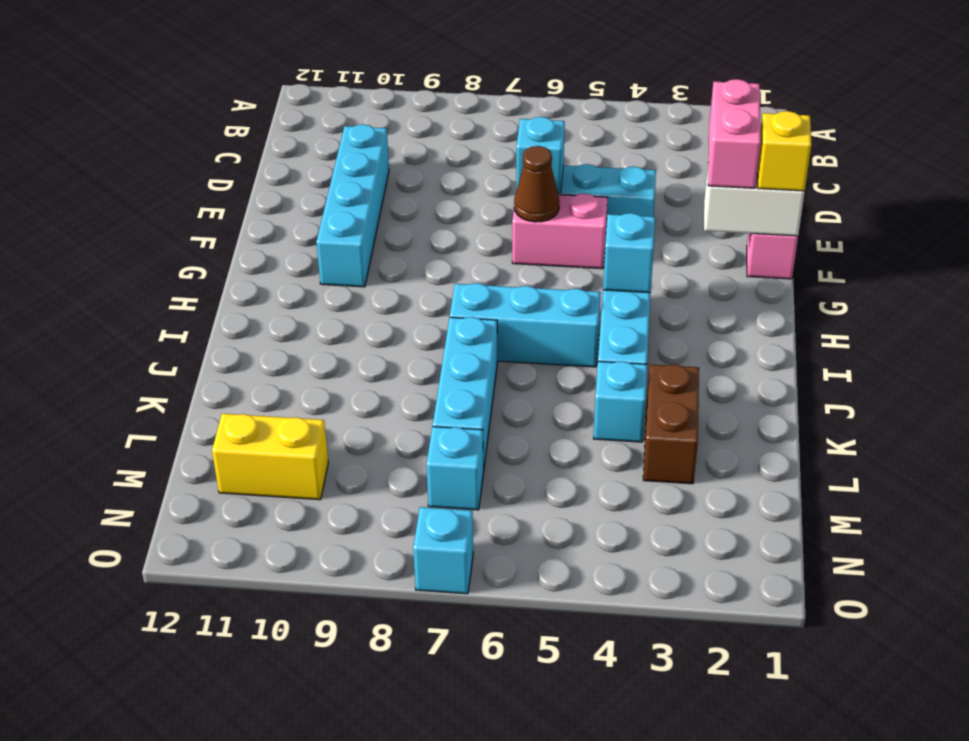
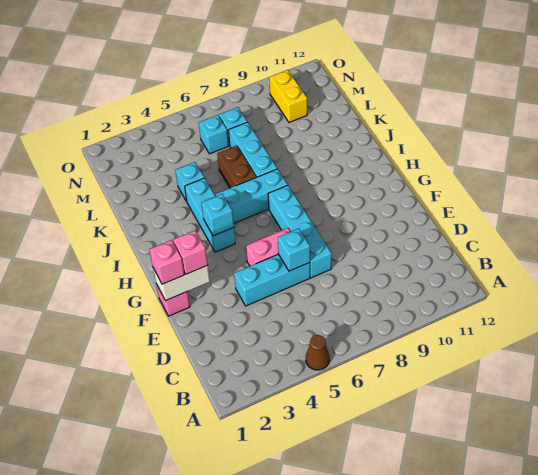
cyan 1x4 brick [316,124,389,287] -> cyan 1x4 brick moved to [268,185,332,278]
pink 1x2 brick [708,79,761,188] -> pink 1x1 brick [173,230,208,274]
yellow 1x1 brick [757,111,811,191] -> pink 1x1 brick [149,240,184,284]
brown 1x1 cone [514,146,559,222] -> brown 1x1 cone moved to [306,335,330,370]
brown 1x2 brick [643,365,699,484] -> brown 1x2 brick moved to [217,146,256,188]
yellow 1x2 brick [212,414,328,500] -> yellow 1x2 brick turned to [269,70,307,122]
cyan 1x1 brick [413,507,473,594] -> cyan 1x1 brick moved to [199,115,228,154]

